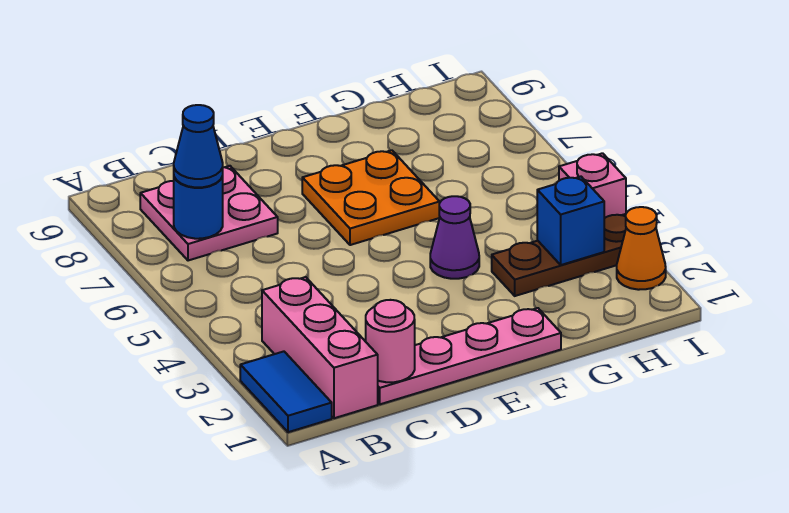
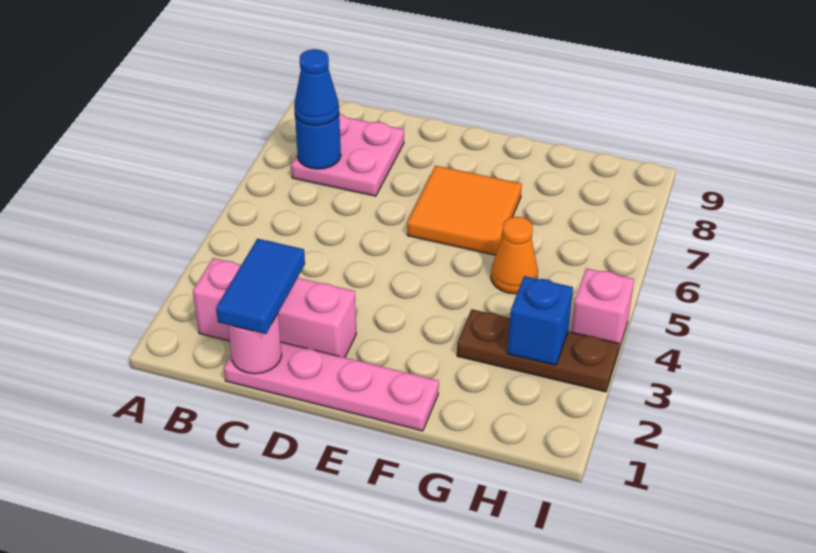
blue 1x2 tile [240,351,332,432] -> blue 1x2 tile moved to [216,239,305,334]
pink 1x3 brick [262,277,378,418] -> pink 1x3 brick turned to [193,258,356,358]
orange 2x2 plate [302,150,440,245] -> orange 2x2 tile [407,166,522,255]
purple 1x1 cone [430,196,479,279] -> none
orange 1x1 cone [617,207,666,290] -> orange 1x1 cone moved to [491,217,538,294]

